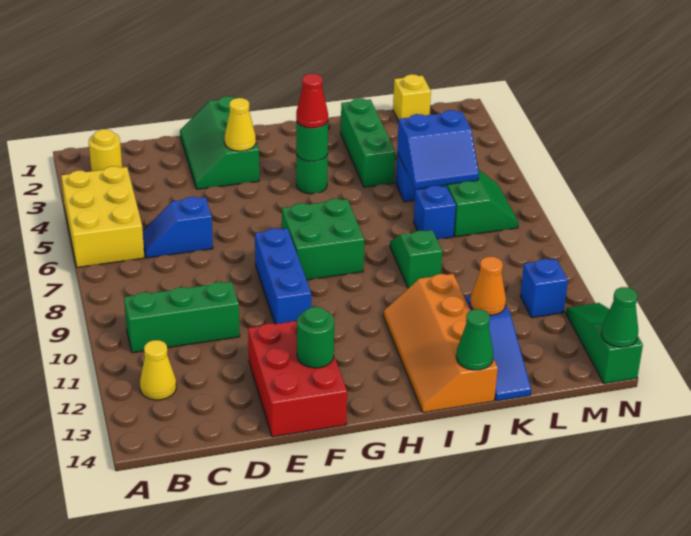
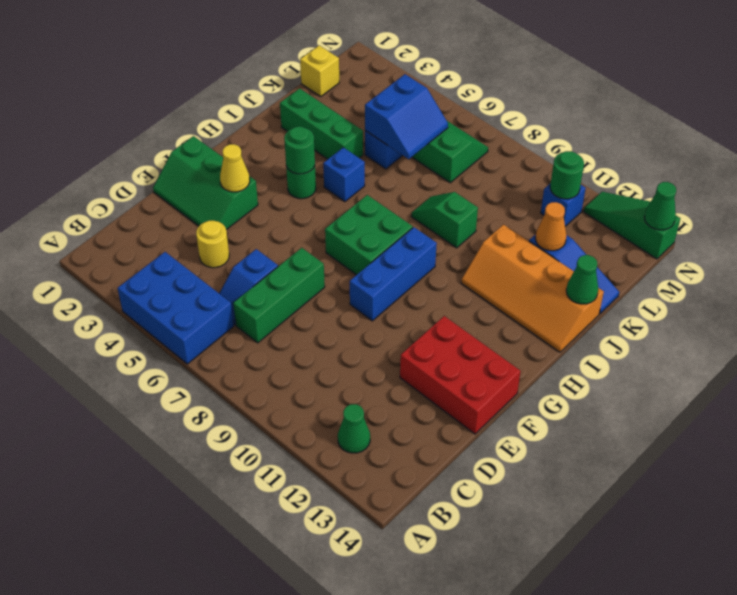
yellow 2x3 brick [61,166,144,267] -> blue 2x3 brick [118,252,234,364]
yellow 1x1 round brick [89,129,122,171] -> yellow 1x1 round brick moved to [196,221,229,268]
green 1x3 brick [124,282,240,353] -> green 1x3 brick moved to [233,248,325,343]
yellow 1x1 cone [140,340,176,400] -> green 1x1 cone [338,404,370,453]
blue 1x3 brick [255,228,311,324] -> blue 1x3 brick turned to [350,227,437,321]
green 1x1 round brick [297,307,334,368] -> green 1x1 round brick moved to [550,151,584,199]
red 1x1 cone [296,74,328,128] -> none
blue 1x1 brick [414,186,456,239] -> blue 1x1 brick moved to [323,147,365,202]

